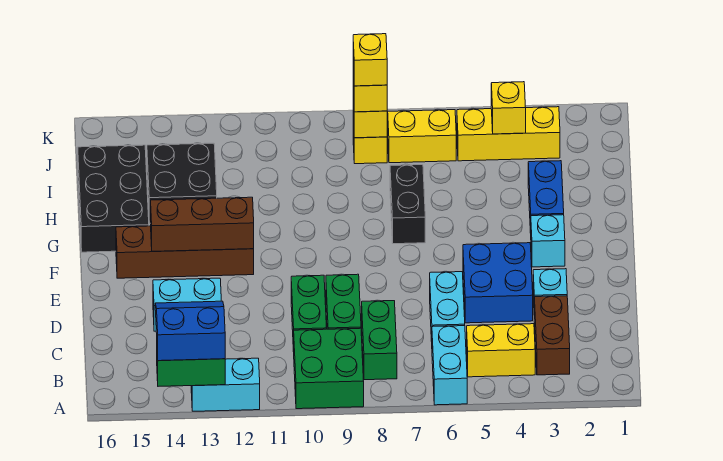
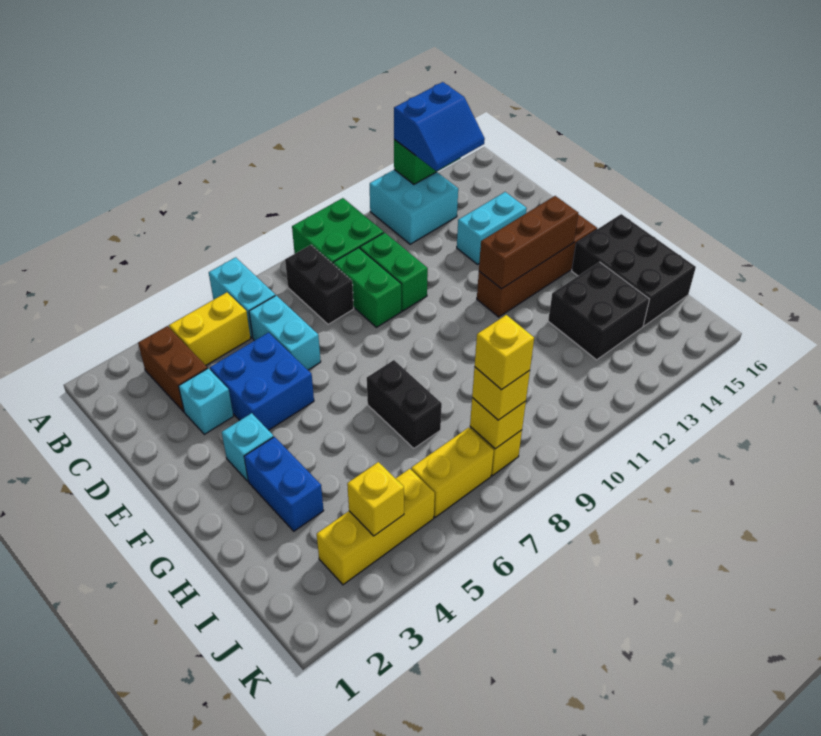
cyan 1x2 brick [191,358,260,411] -> cyan 2x2 brick [370,170,458,244]
green 1x2 brick [362,301,397,380] -> black 1x2 brick [285,245,354,324]

